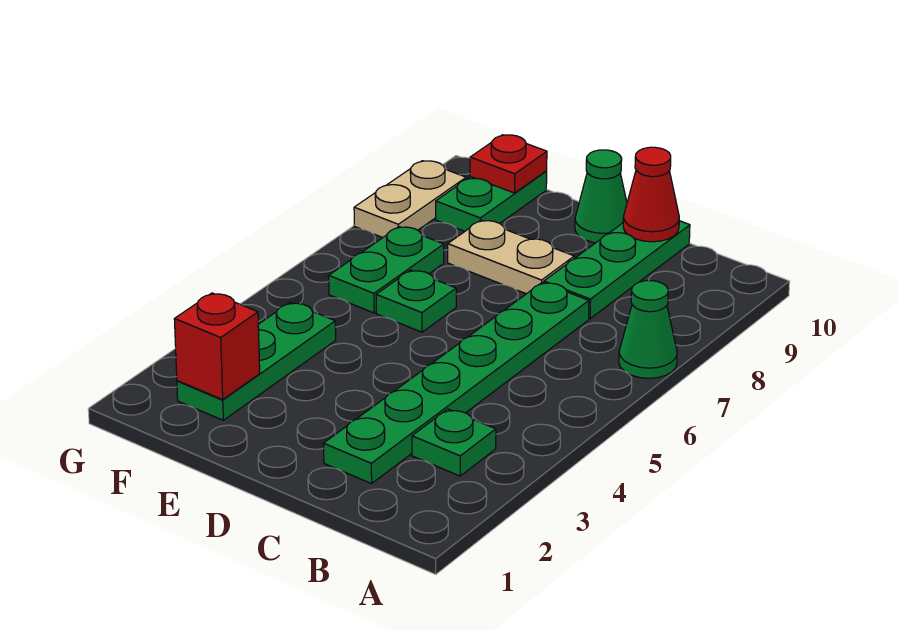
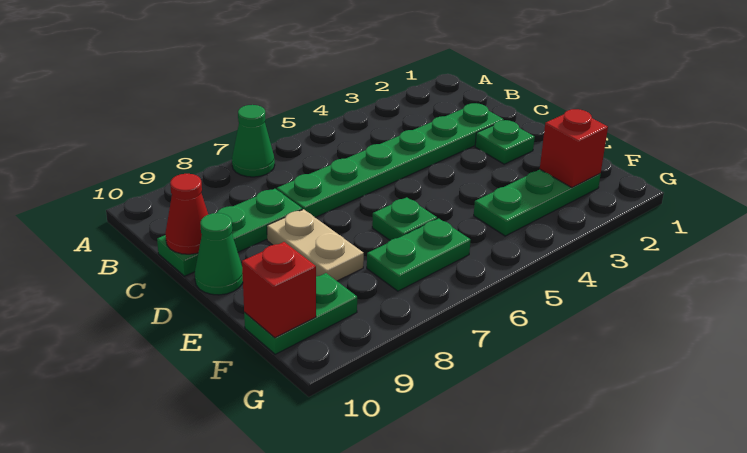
green 1x1 plate [412,409,496,476] -> green 1x1 plate moved to [475,120,535,164]
red 1x1 plate [470,135,547,193] -> red 1x1 brick [242,242,316,338]
tan 1x2 plate [354,161,466,237] -> none

